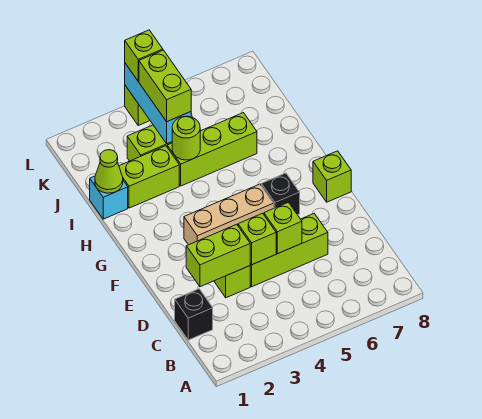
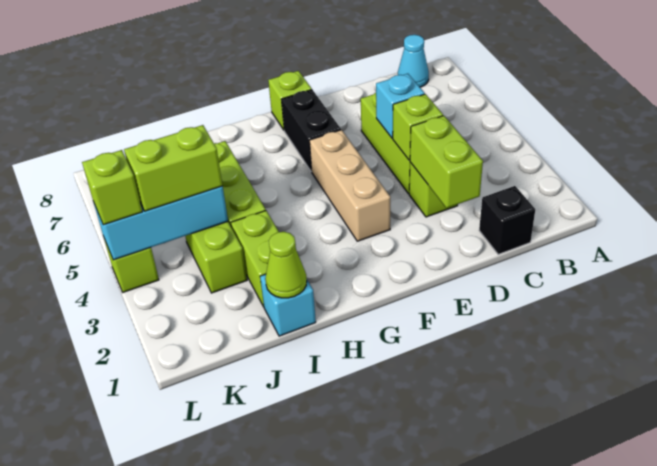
none -> cyan 1x1 cone [398,35,429,87]
lime 1x1 brick [264,202,302,254] -> cyan 1x1 brick [376,74,425,138]
black 1x1 brick [261,173,300,215] -> black 1x2 brick [281,90,341,172]
lime 1x1 round brick [172,116,200,160] -> none

